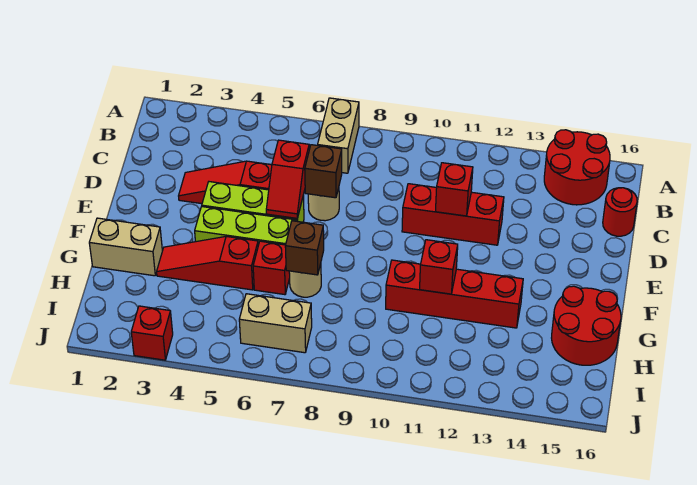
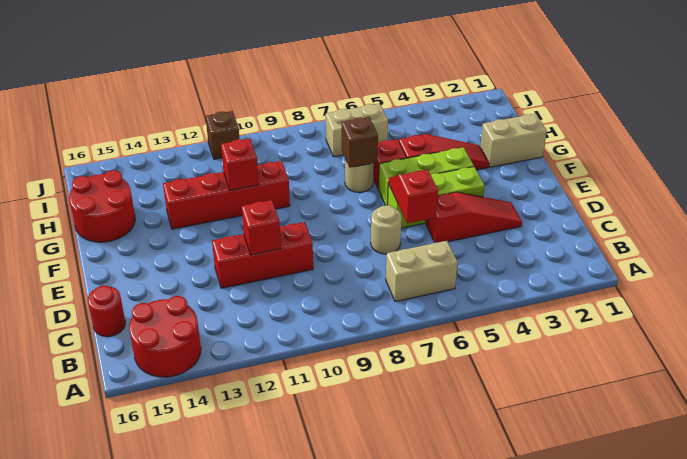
tan 1x2 brick [318,98,359,173] -> tan 1x2 brick turned to [386,241,458,302]
brown 1x1 brick [305,145,342,198] -> brown 1x1 brick moved to [206,111,239,159]
red 1x1 brick [131,306,173,360] -> none

